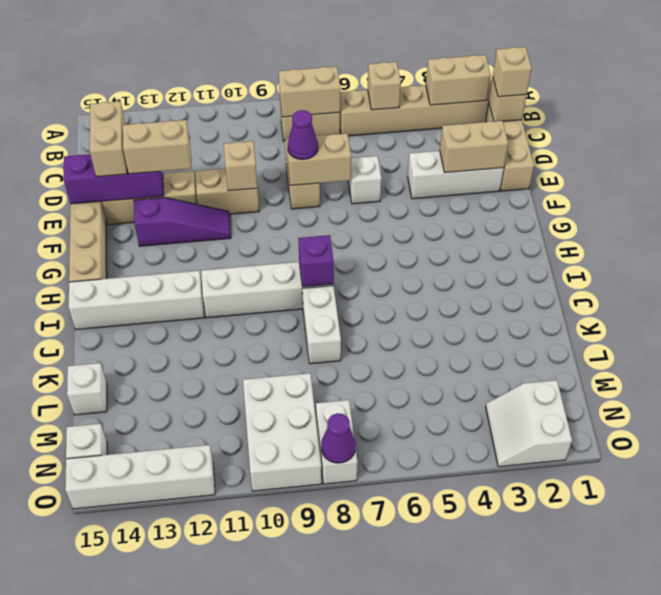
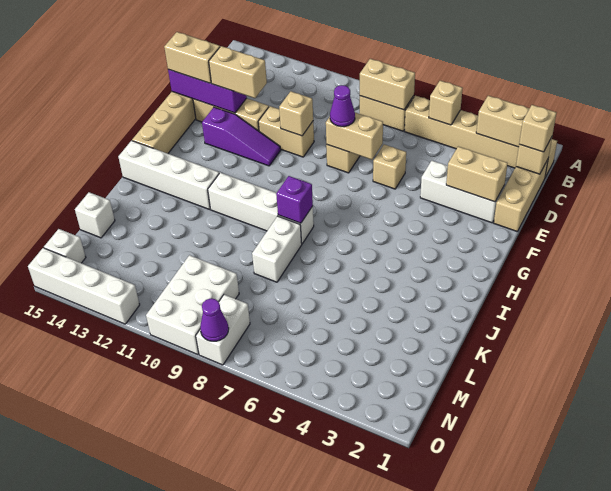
tan 1x2 brick [90,102,127,177] -> tan 1x2 brick turned to [164,32,220,83]
white 1x1 brick [348,156,382,204] -> tan 1x1 brick [373,144,406,189]
white 2x2 slope [486,380,572,467] -> none

